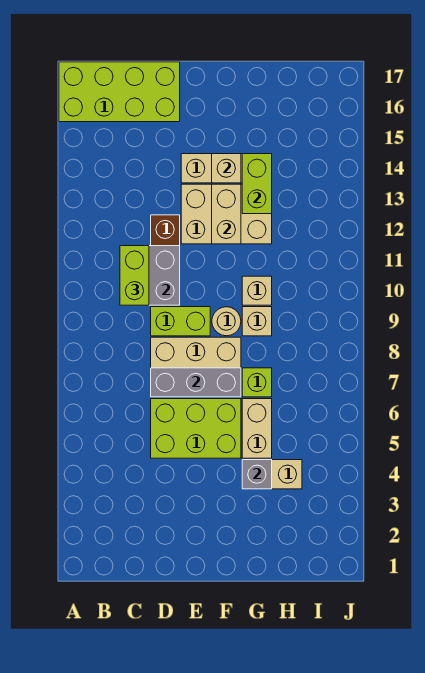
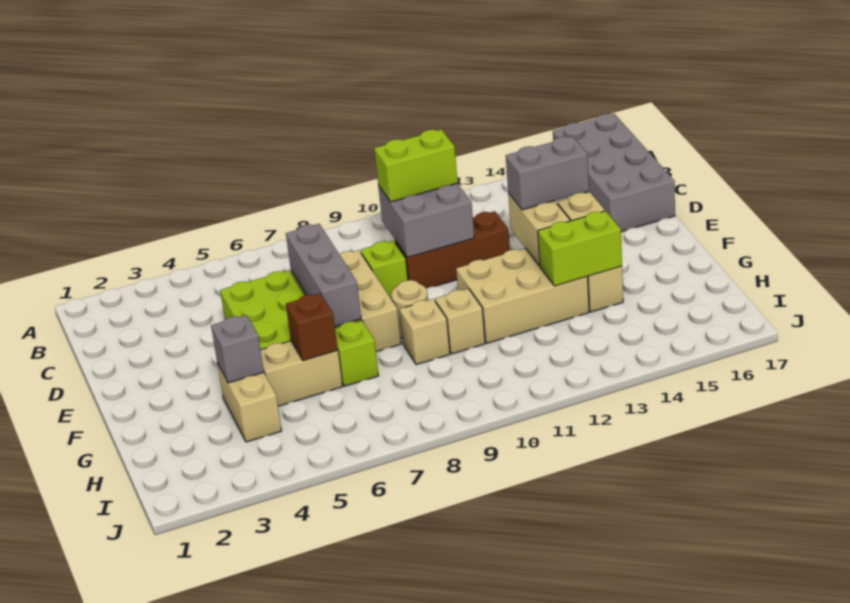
lime 2x4 brick [59,62,180,122] -> grey 2x4 brick [553,114,675,232]
lime 1x2 brick [151,307,210,336] -> lime 1x1 brick [361,240,408,299]
tan 2x3 brick [181,184,272,244] -> tan 2x3 brick turned to [456,248,589,343]
none -> grey 1x2 brick [506,136,589,210]
tan 1x2 brick [212,184,241,244] -> tan 1x2 brick turned to [508,193,570,266]
none -> brown 1x1 brick [286,293,338,361]

